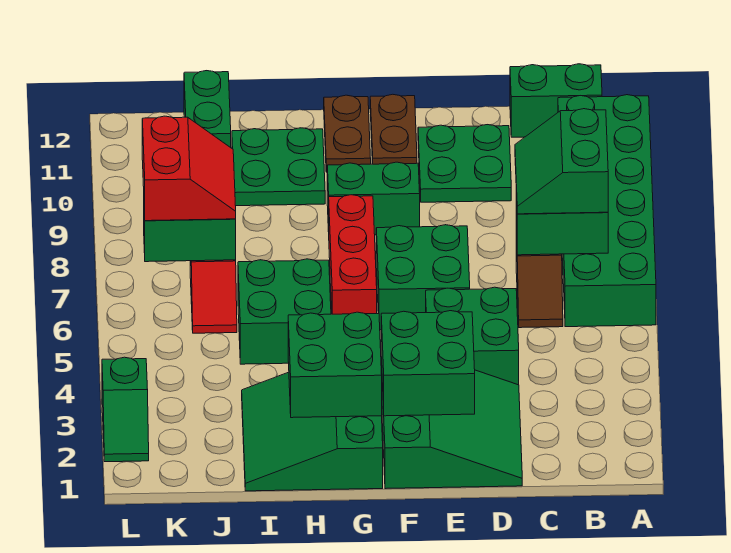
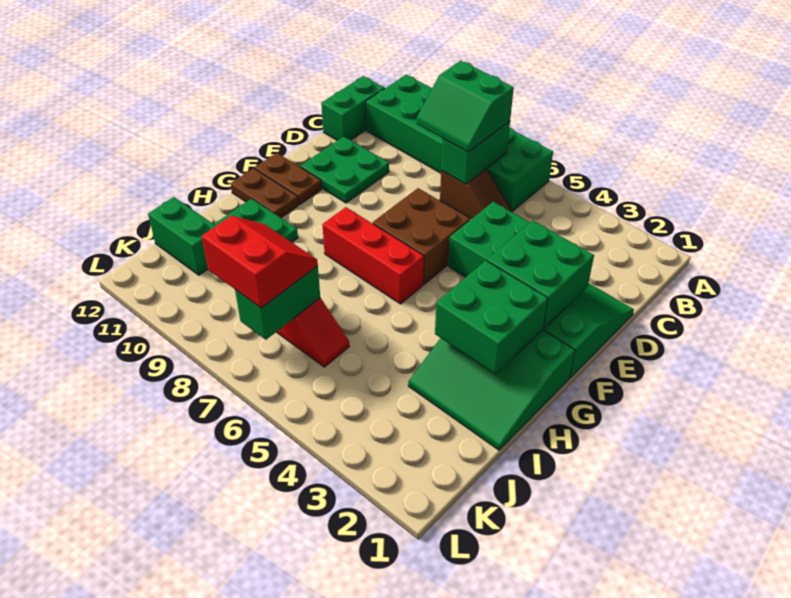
green 2x2 brick [376,225,470,330] -> brown 2x2 brick [373,188,470,284]
green 1x2 brick [327,162,420,235] -> none
green 2x2 brick [238,259,331,364] -> none
green 1x2 slope [102,357,149,462] -> none

